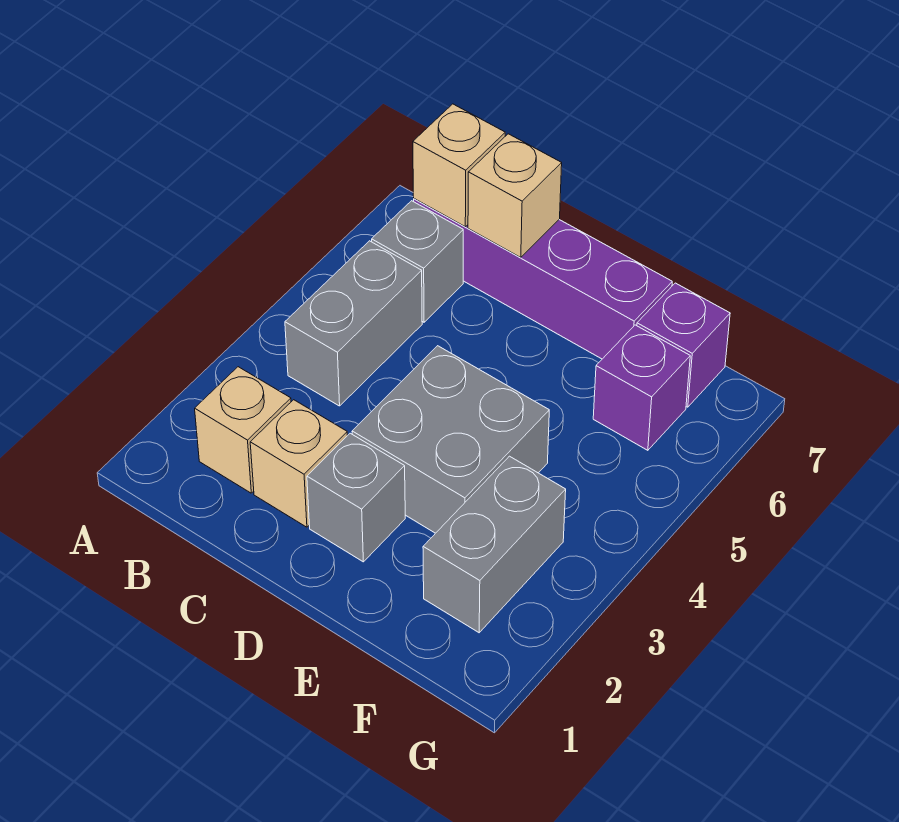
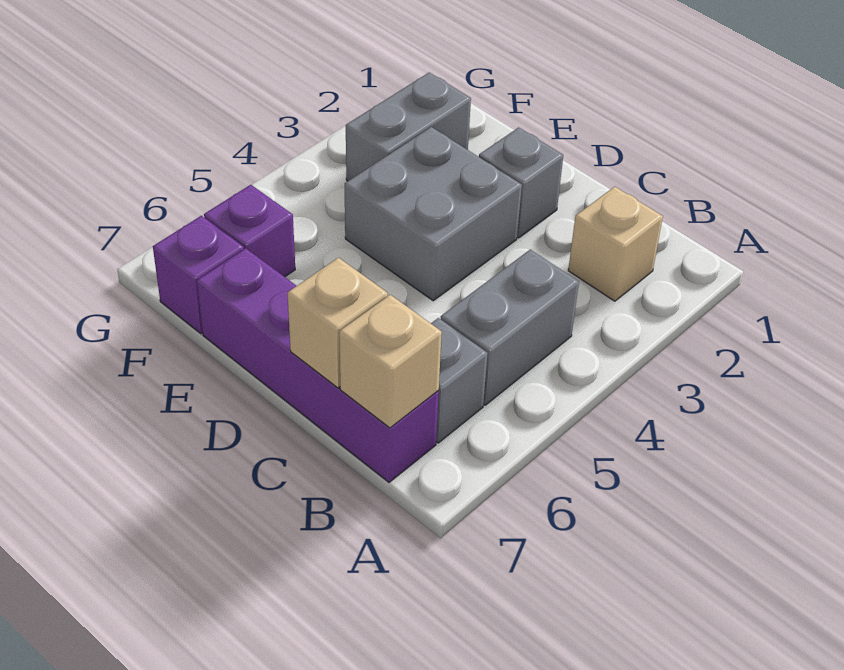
tan 1x1 brick [250,400,347,527] -> none

